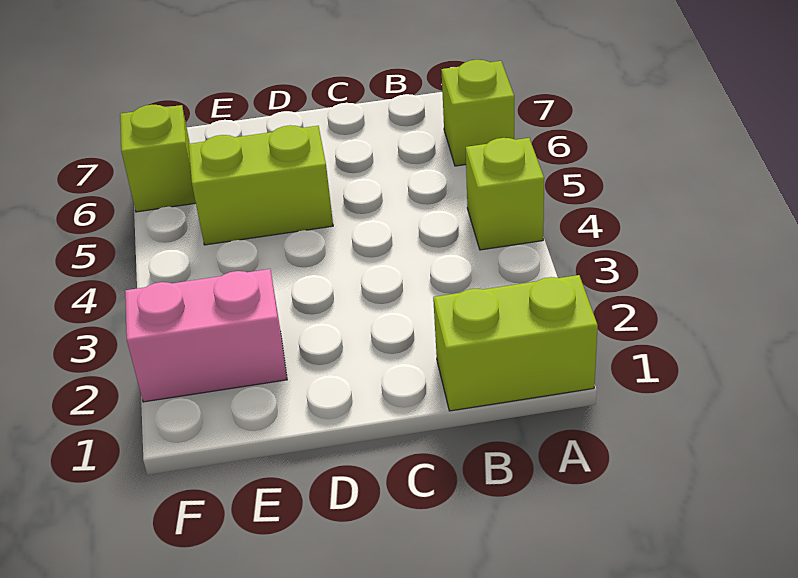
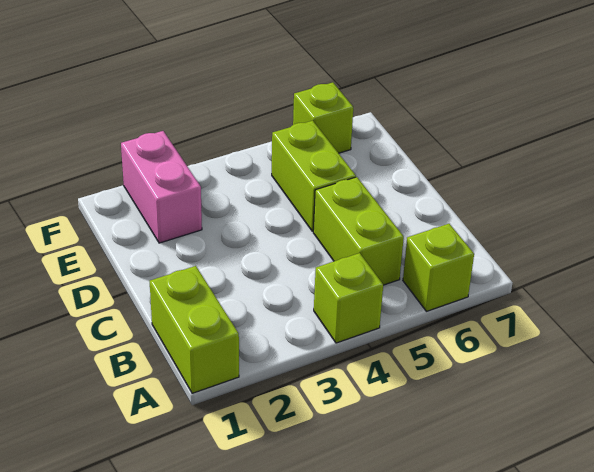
none -> lime 1x2 brick [313,177,404,285]

